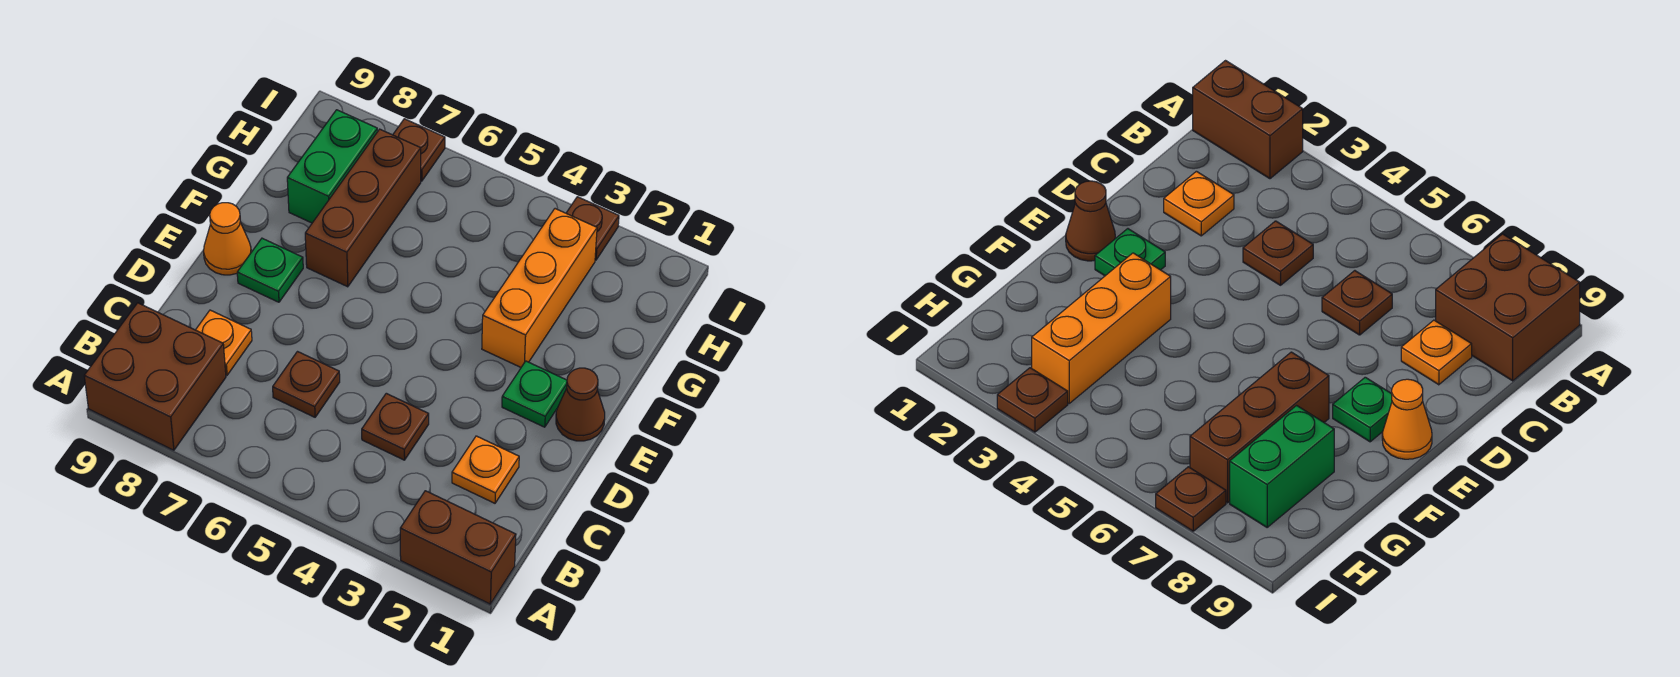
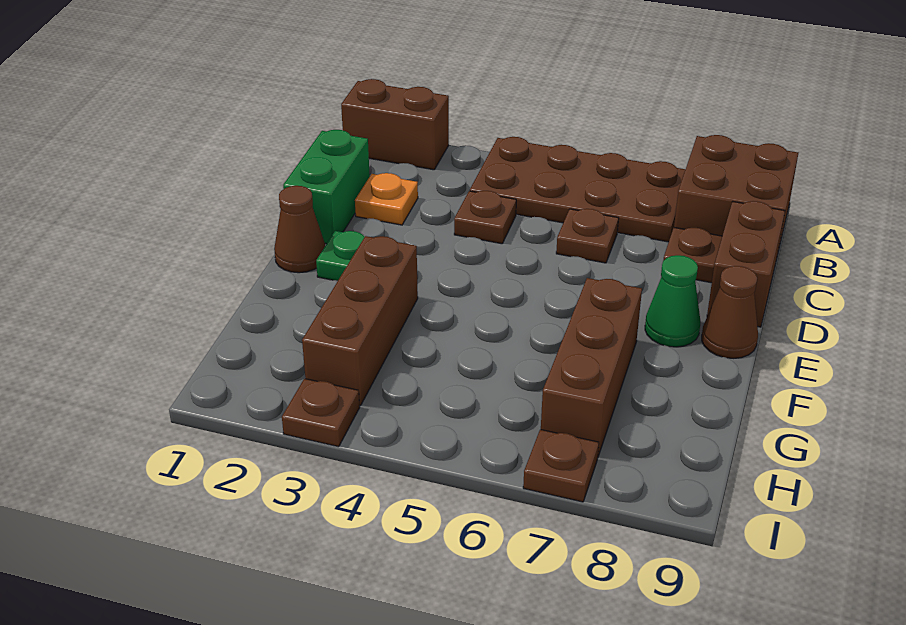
none -> brown 2x4 plate [470,137,685,242]
orange 1x1 plate [196,310,252,375] -> brown 1x1 plate [663,228,722,283]
none -> brown 1x2 brick [707,201,785,327]
green 1x1 plate [237,238,303,302] -> green 1x1 cone [645,255,700,347]
orange 1x1 cone [204,203,251,275] -> brown 1x1 cone [702,266,758,358]
orange 1x3 brick [482,209,597,367] -> brown 1x3 brick [302,236,418,406]
green 1x2 brick [287,110,377,223] -> green 1x2 brick moved to [283,130,370,244]

